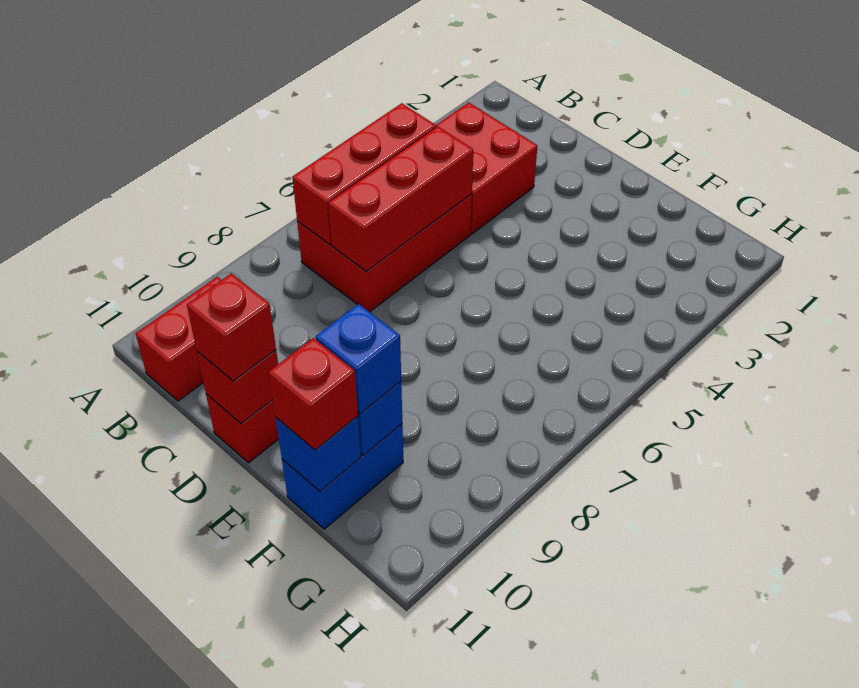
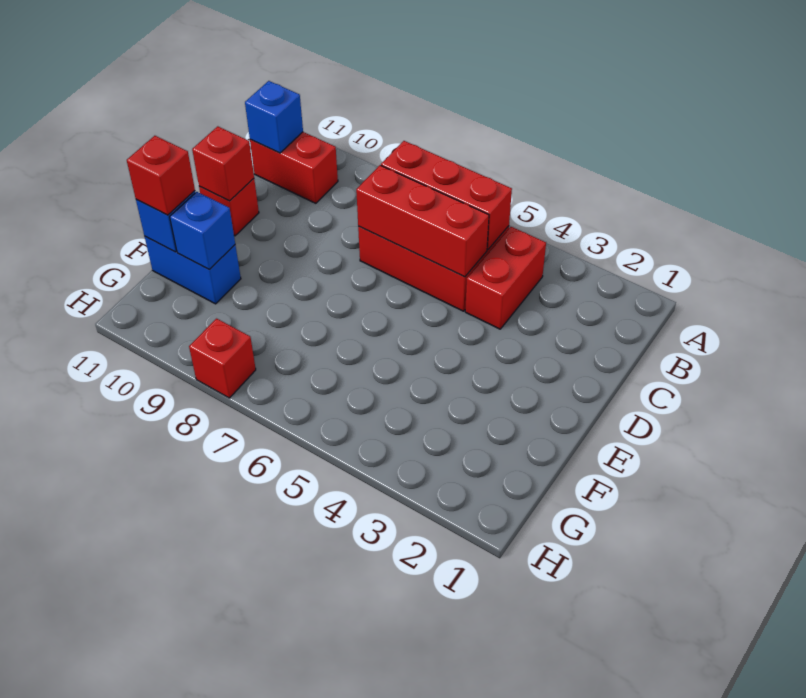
red 2x2 brick [436,102,537,234] -> red 1x2 brick [465,227,546,329]
red 1x1 brick [187,273,276,381] -> red 1x1 brick moved to [189,319,256,398]
blue 1x1 brick [316,304,401,414] -> blue 1x1 brick moved to [245,81,303,153]

